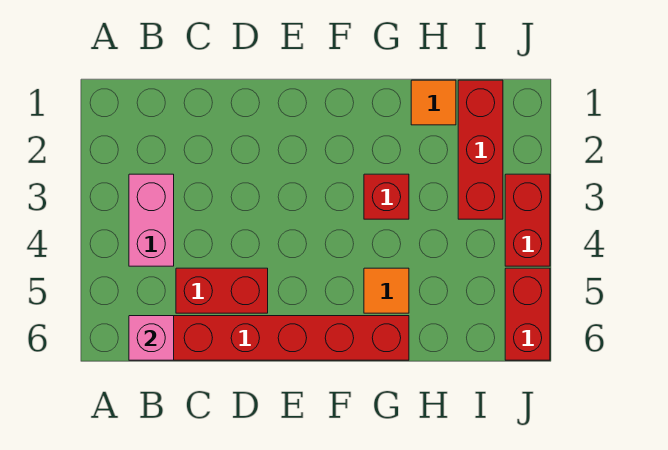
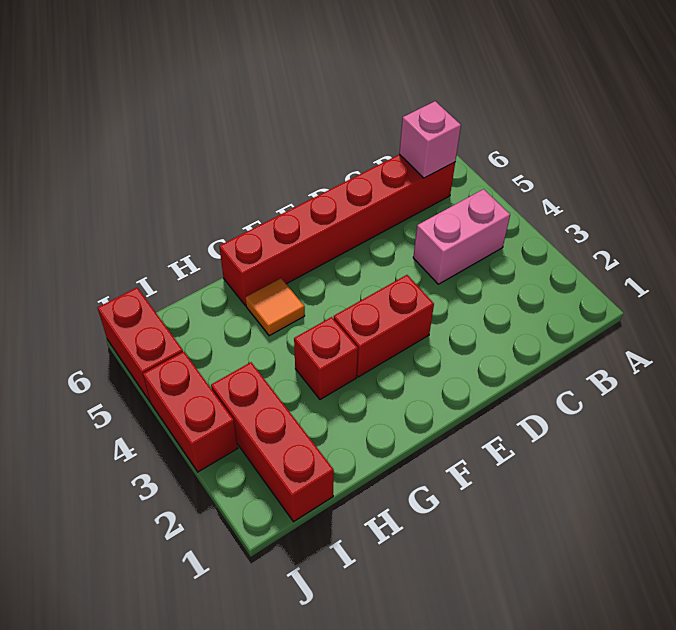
pink 1x2 brick [129,174,174,266] -> pink 1x2 brick turned to [413,189,510,284]
red 1x2 brick [176,268,268,313] -> red 1x2 brick moved to [334,275,434,377]
orange 1x1 tile [411,80,456,125] -> none

